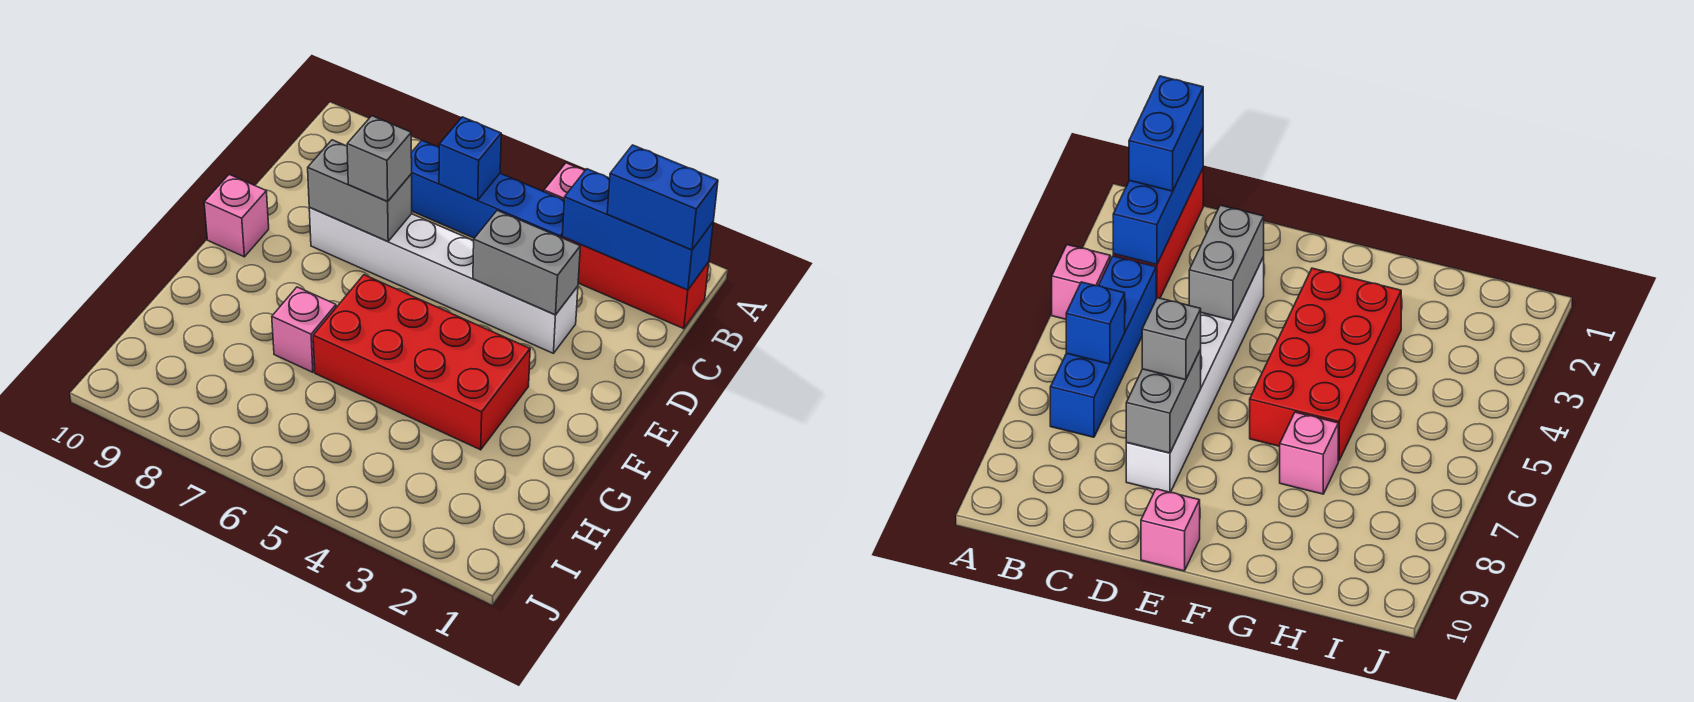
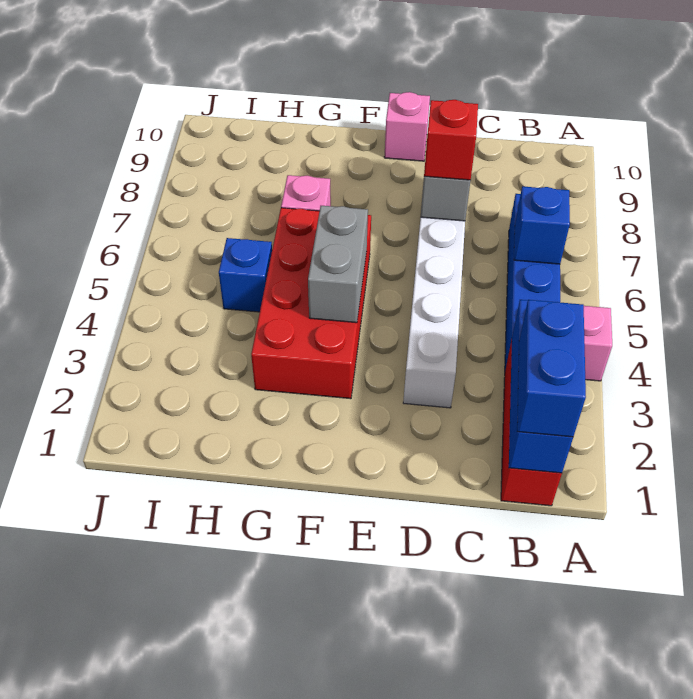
grey 1x2 brick [473,210,580,315] -> grey 1x2 brick moved to [308,206,368,323]
grey 1x1 brick [347,116,412,202] -> red 1x1 brick [424,100,478,180]
none -> blue 1x1 brick [219,238,272,312]

